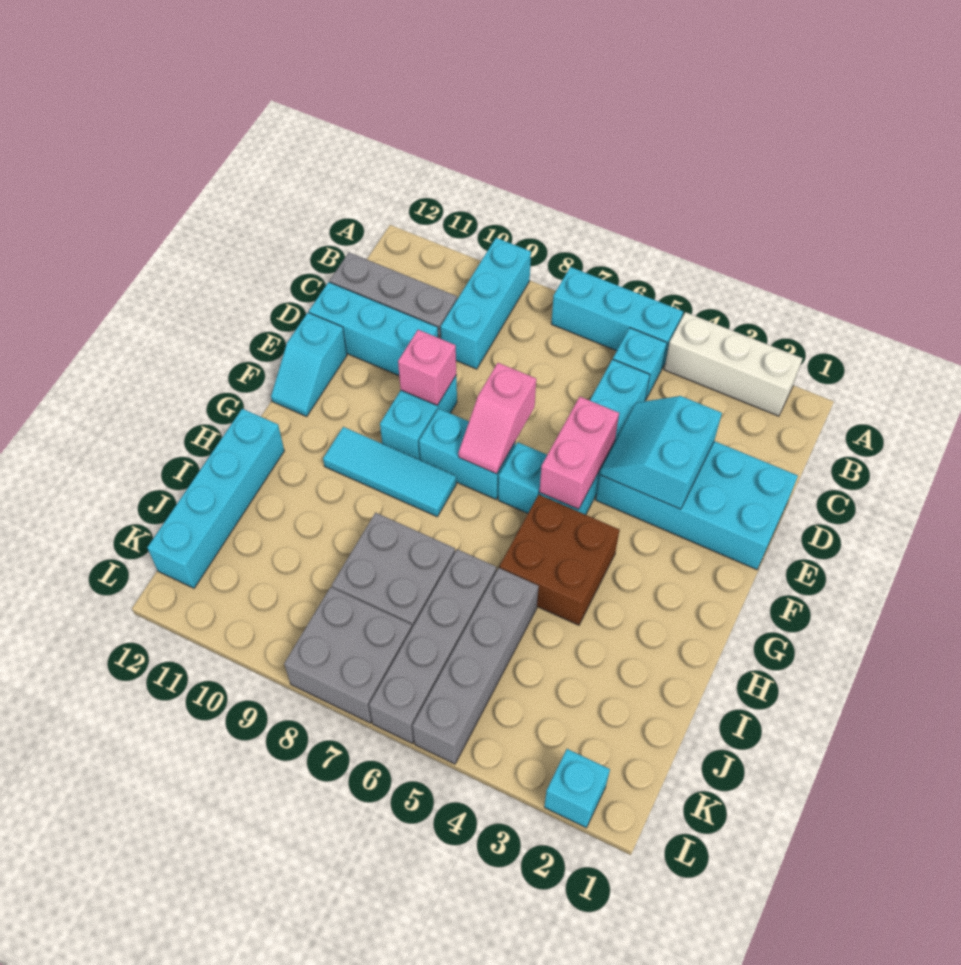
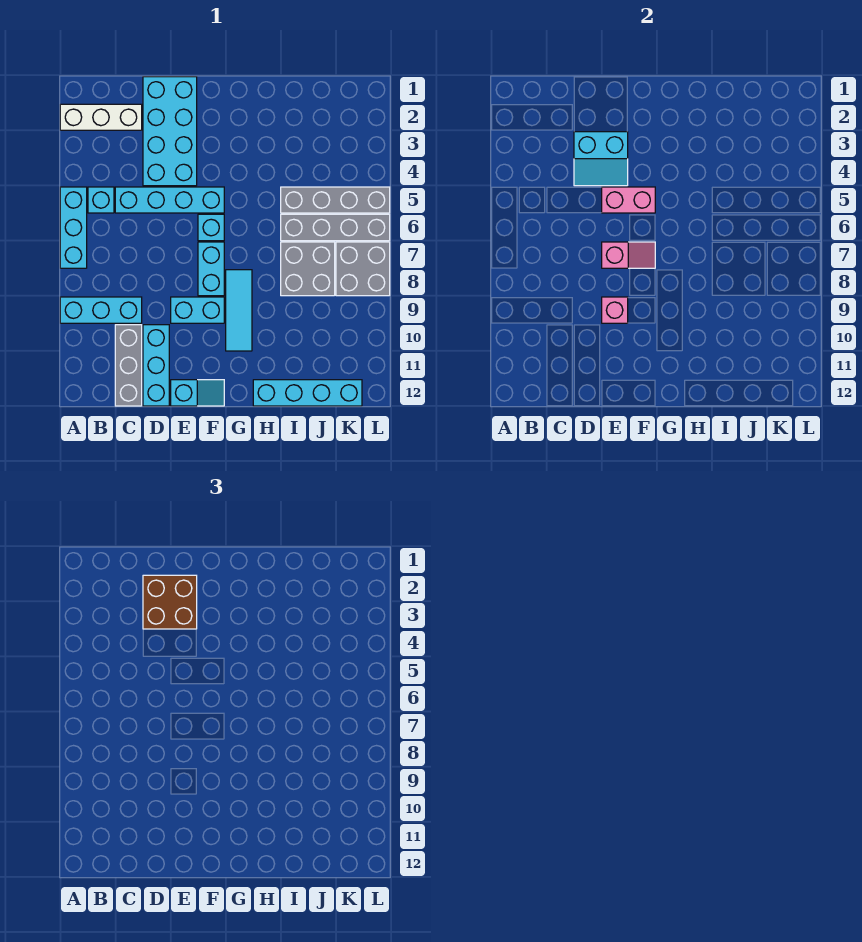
white 1x3 brick [664,312,803,416] -> white 1x3 brick turned to [60,104,142,130]
brown 2x2 brick [499,495,619,625] -> brown 2x2 brick moved to [143,575,197,629]
cyan 1x1 brick [544,749,610,828] -> none

